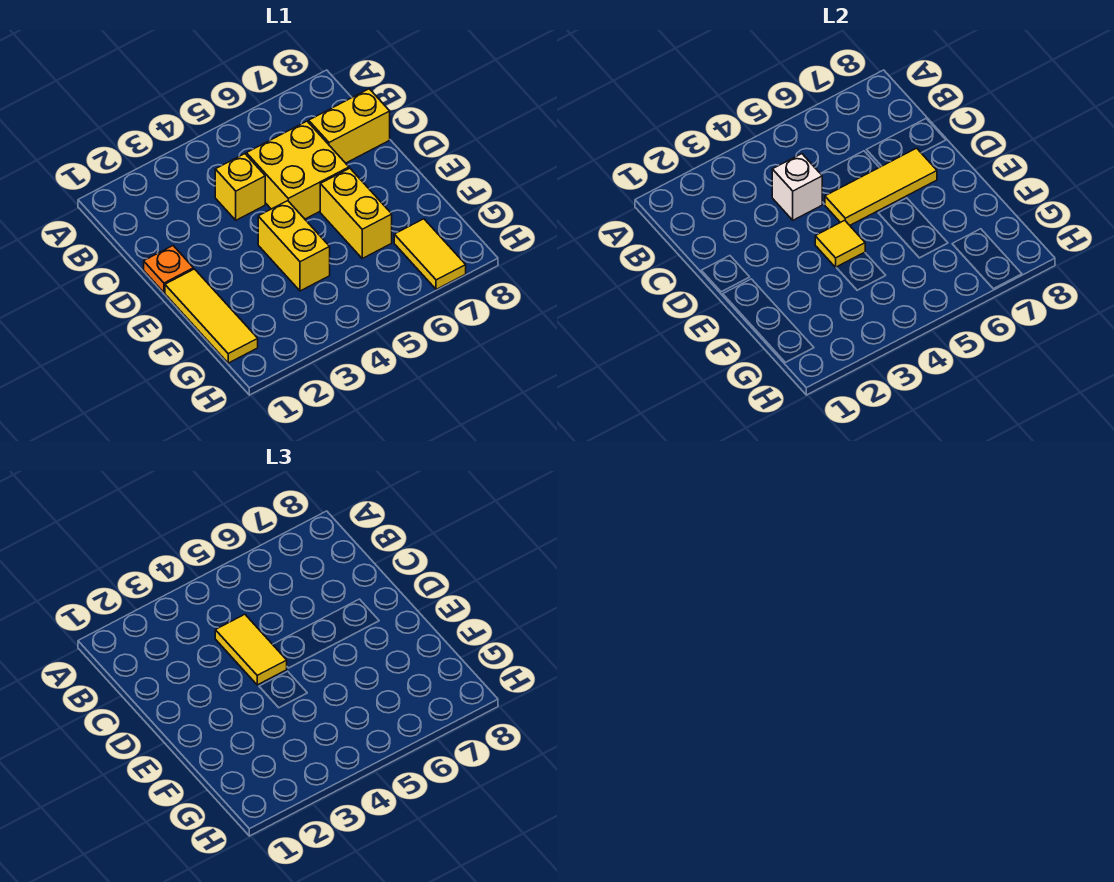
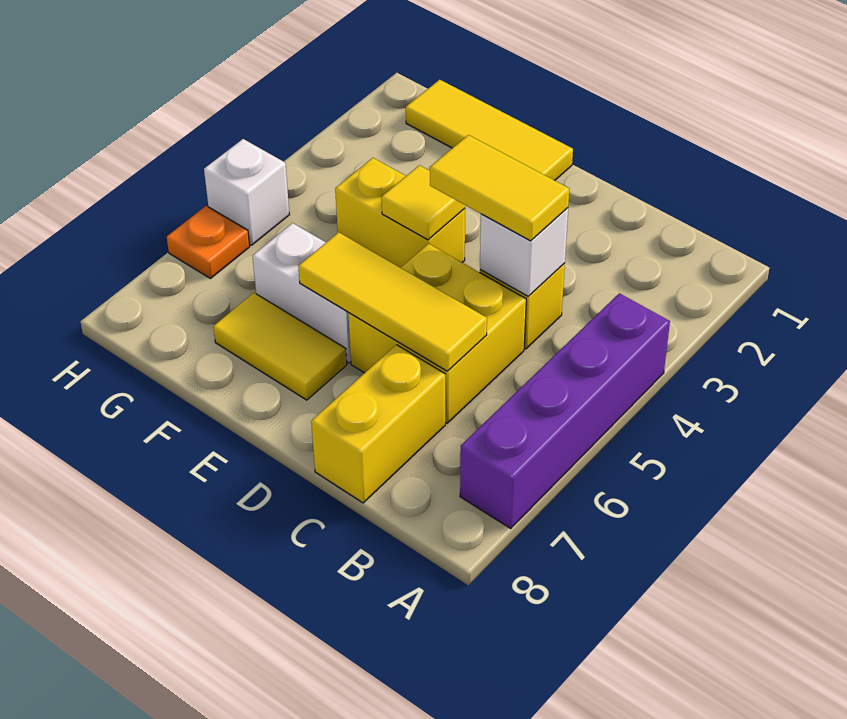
none -> purple 1x4 brick [460,293,670,528]
orange 1x1 plate [144,246,194,292] -> orange 1x1 plate moved to [167,206,250,278]
yellow 1x3 tile [825,148,937,225] -> yellow 1x3 tile turned to [298,232,487,371]
yellow 1x2 brick [320,168,392,258] -> white 1x2 brick [252,223,351,363]
yellow 1x2 tile [394,219,466,289] -> yellow 1x2 tile moved to [213,293,347,400]
none -> white 1x1 brick [204,139,289,245]

